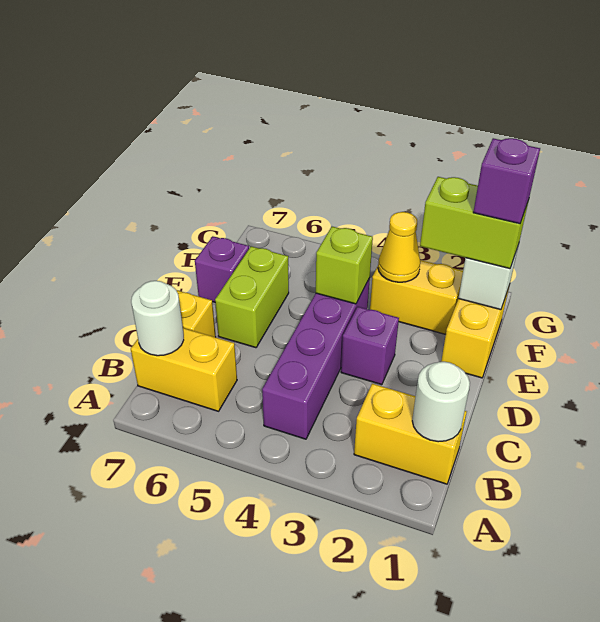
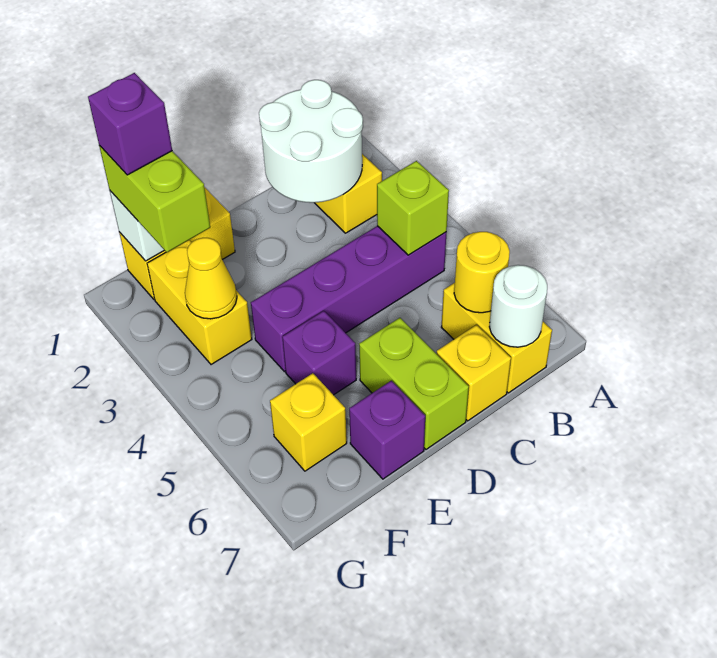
white 1x1 round brick [412,362,470,442] -> white 2x2 round brick [259,80,363,203]
none -> yellow 1x1 round brick [454,232,510,313]
purple 1x1 brick [341,307,399,385] -> purple 1x1 brick moved to [282,311,356,395]
lime 1x2 brick [215,246,289,348] -> lime 1x2 brick turned to [359,318,469,449]
lime 1x1 brick [316,227,373,304] -> lime 1x1 brick moved to [377,161,449,255]
none -> yellow 1x1 brick [270,373,347,471]

